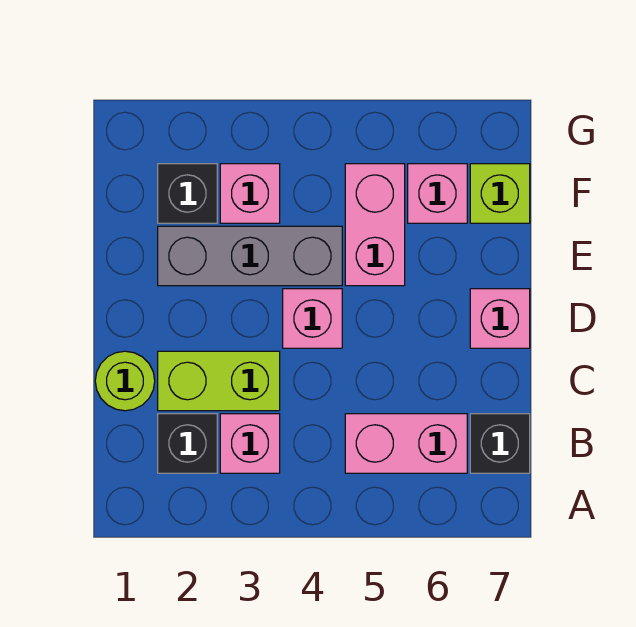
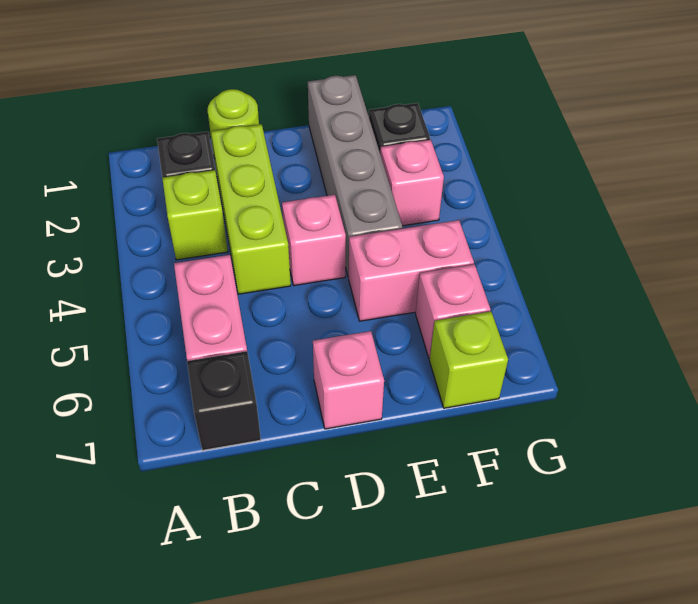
pink 1x1 brick [220,414,280,473] -> lime 1x1 brick [162,170,228,260]
lime 1x2 brick [158,351,280,411] -> lime 1x3 brick [211,124,291,294]
grey 1x3 brick [158,226,342,286] -> grey 1x4 brick [308,75,403,277]

